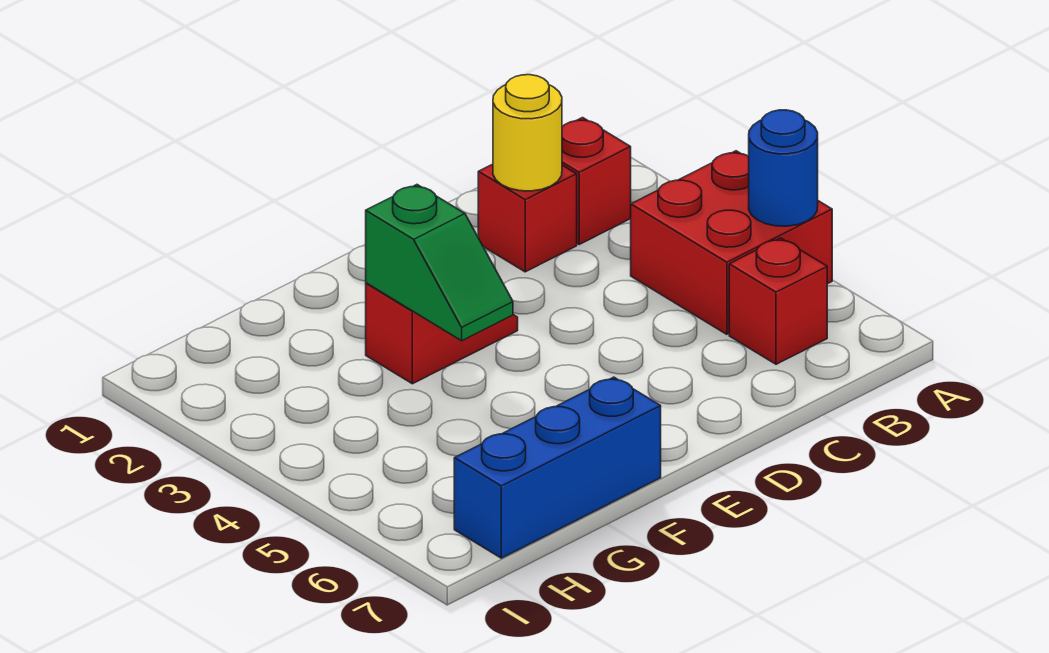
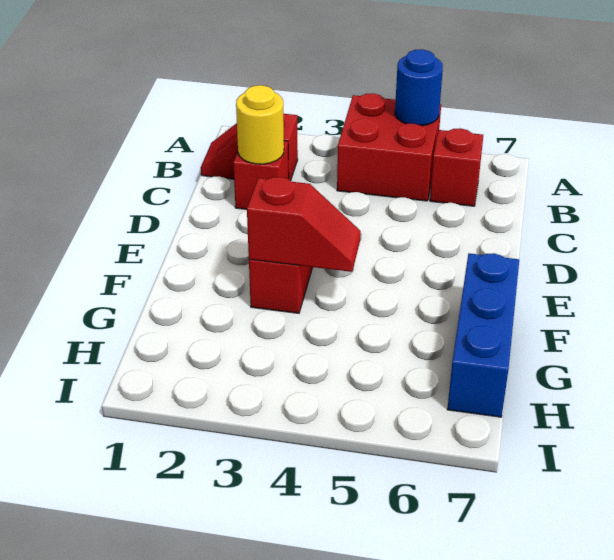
green 1x2 slope [366,185,513,341] -> red 1x2 slope [247,177,361,272]

